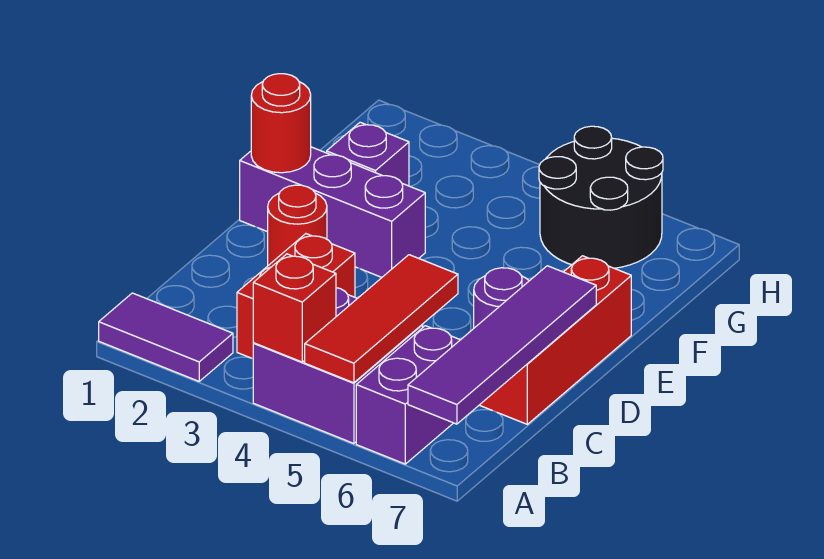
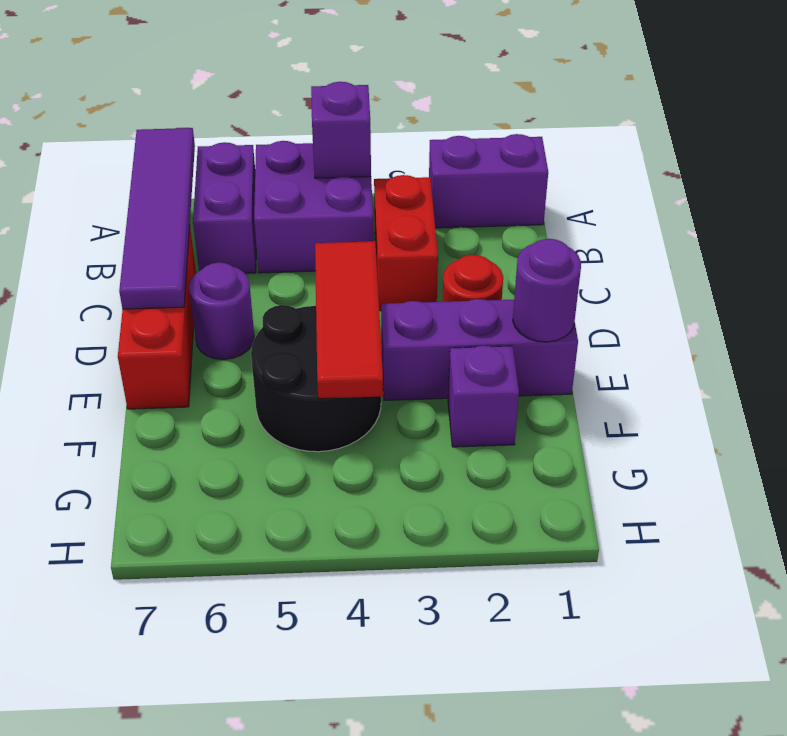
purple 1x2 tile [99,293,233,381] -> purple 1x2 brick [429,134,548,228]
red 1x1 brick [253,254,336,362] -> purple 1x1 brick [311,82,371,178]
red 1x3 tile [305,255,458,383] -> red 1x3 tile moved to [315,241,383,399]
red 1x1 round brick [251,74,311,173] -> purple 1x1 round brick [513,239,581,342]
black 2x2 round brick [539,126,663,268] -> black 2x2 round brick moved to [251,305,381,452]

